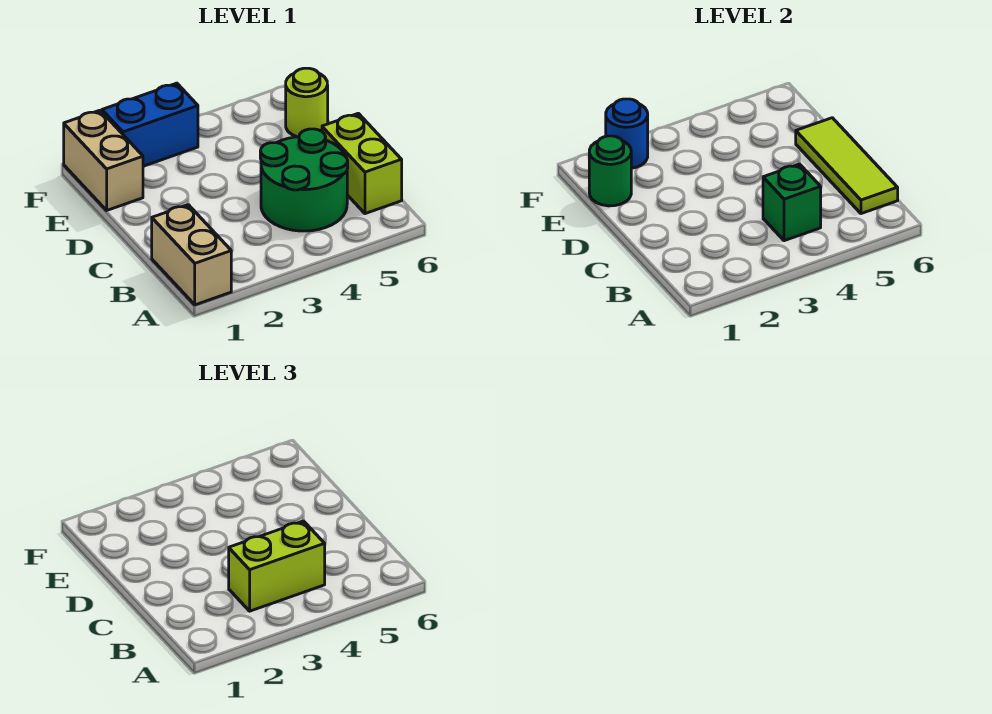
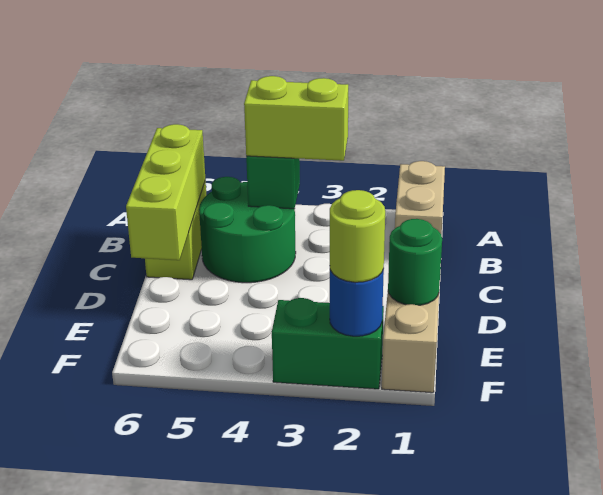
lime 1x3 tile [796,118,898,214] -> lime 1x3 brick [126,124,205,260]
lime 1x1 round brick [286,68,328,137] -> lime 1x1 round brick moved to [330,190,385,282]
blue 1x2 brick [102,83,198,166] -> green 1x2 brick [272,298,384,389]

